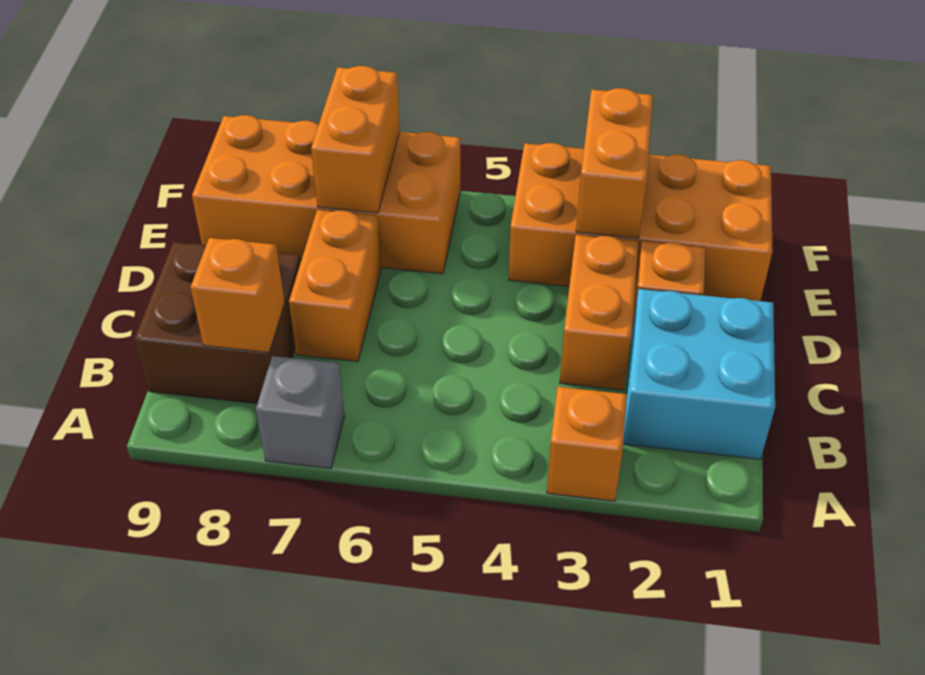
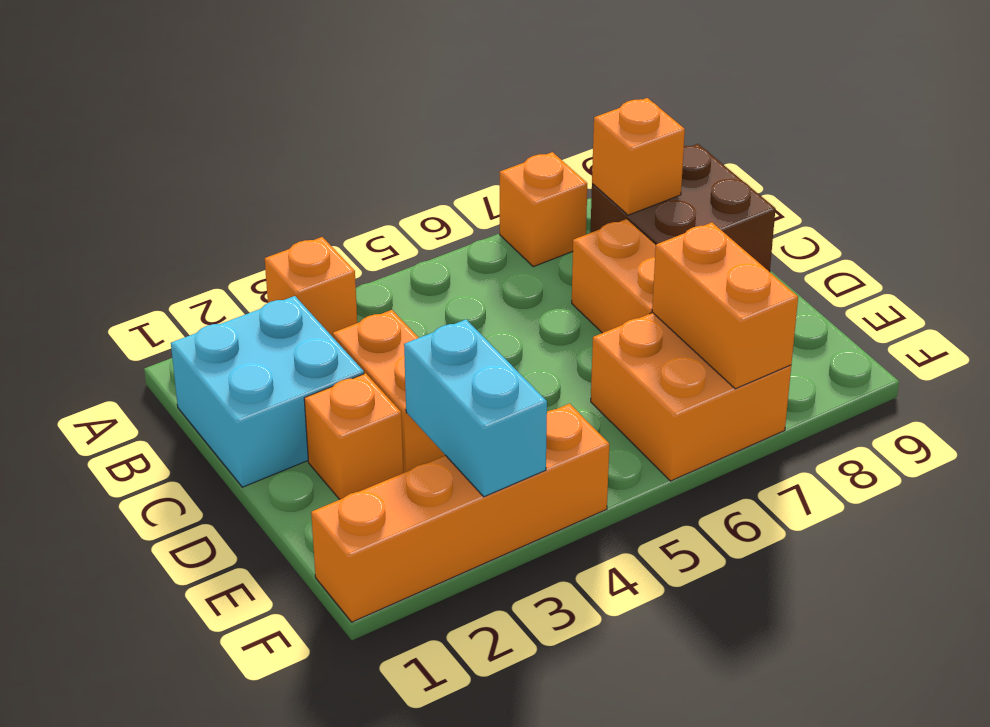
grey 1x1 brick [256,356,345,469] -> orange 1x1 brick [500,152,587,267]
orange 2x4 brick [509,143,773,301] -> orange 1x4 brick [311,404,609,622]
orange 1x2 brick [576,88,653,238] -> cyan 1x2 brick [404,319,547,497]
orange 2x4 brick [192,115,460,274] -> orange 2x2 brick [591,313,791,481]

